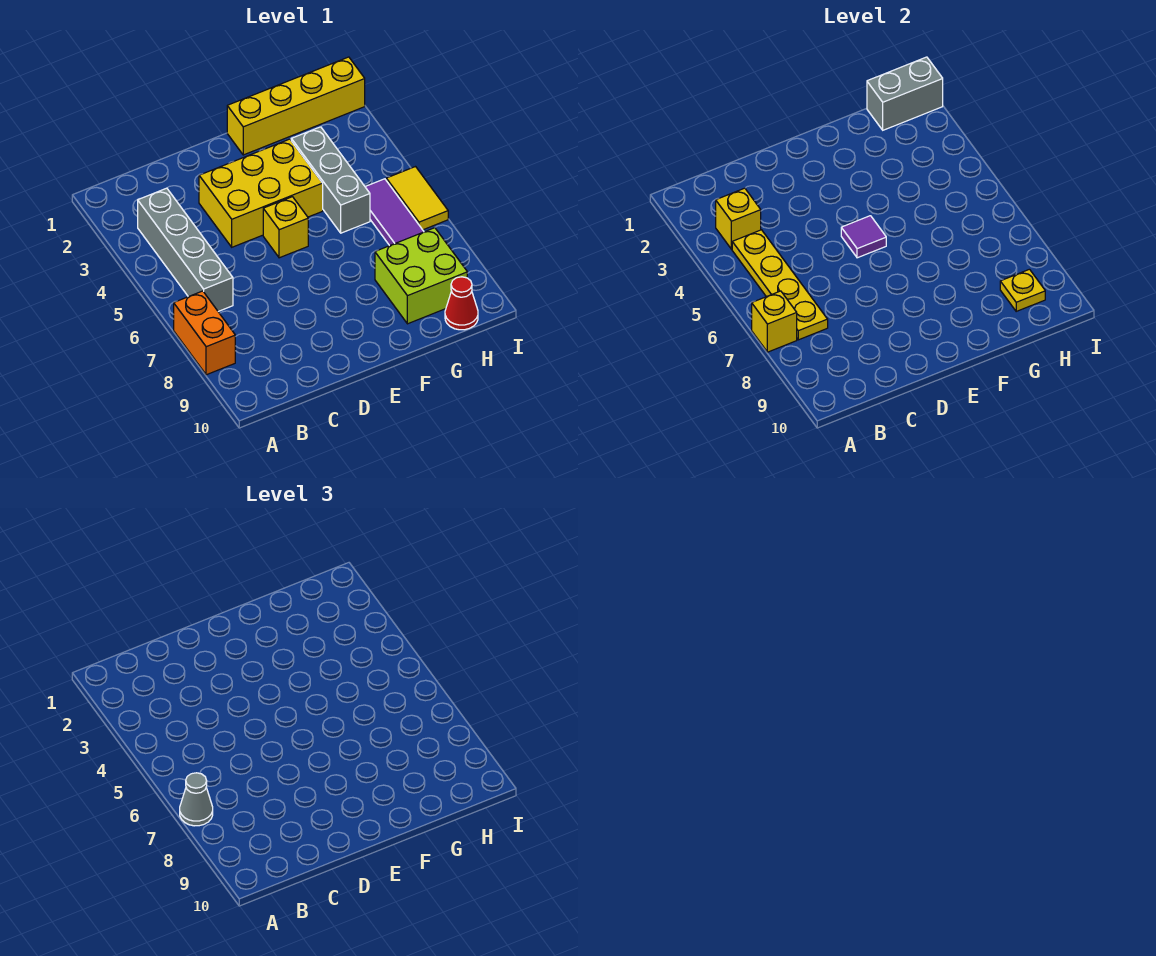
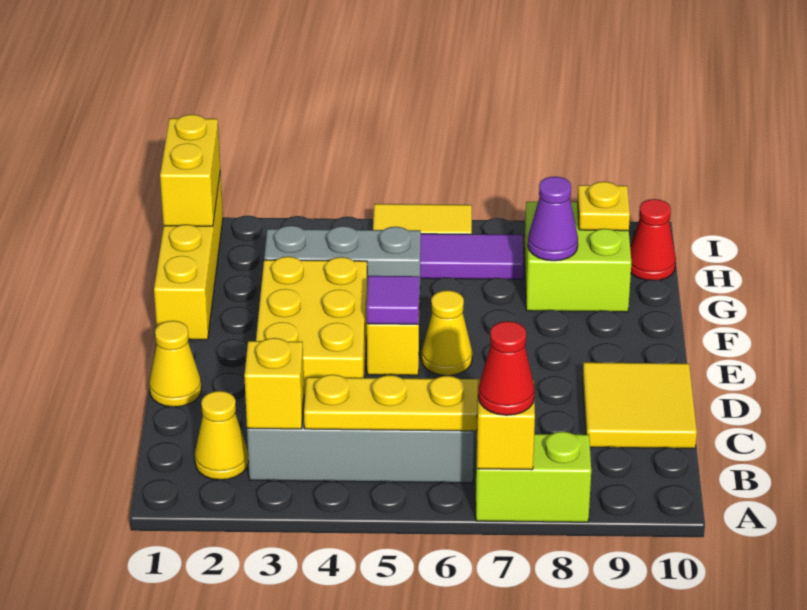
orange 1x2 brick [174,291,235,375] -> lime 1x2 brick [476,432,591,522]
grey 1x1 cone [180,773,213,826] -> red 1x1 cone [478,321,535,415]
none -> yellow 1x1 cone [195,391,248,480]
none -> yellow 2x2 tile [583,362,697,448]
none -> yellow 1x1 cone [149,321,201,407]
none -> yellow 1x1 cone [421,290,472,375]
none -> purple 1x1 cone [528,177,578,261]
grey 1x2 brick [867,57,943,130] -> yellow 1x2 brick [160,115,220,226]

